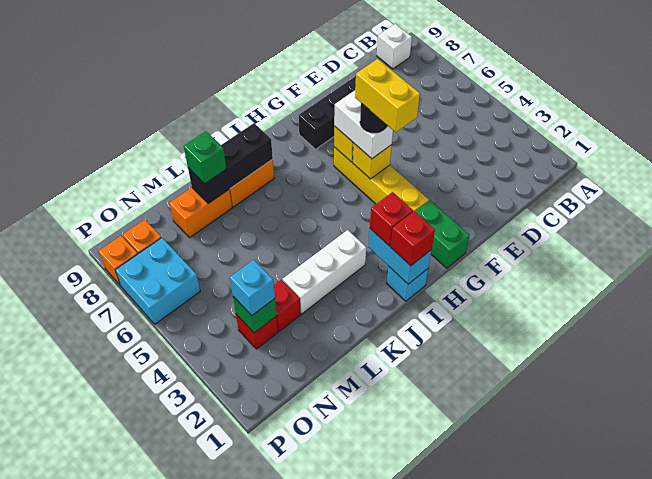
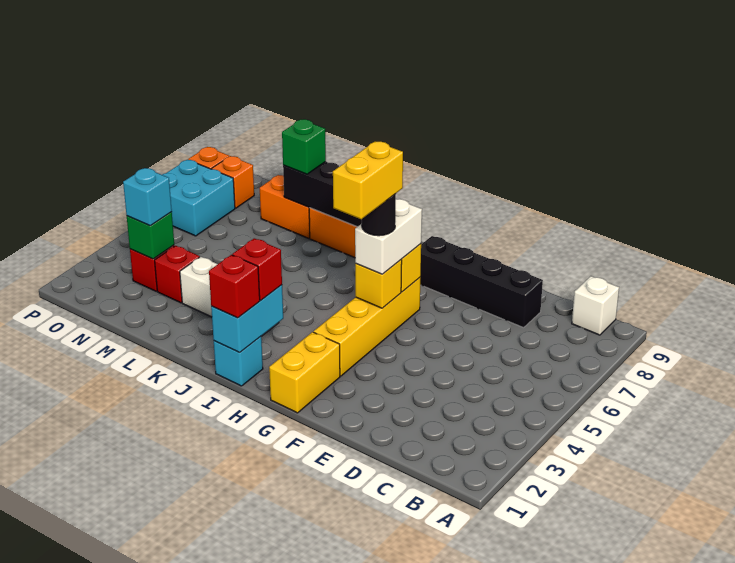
green 1x2 brick [415,200,470,268] -> yellow 1x2 brick [269,332,340,413]

